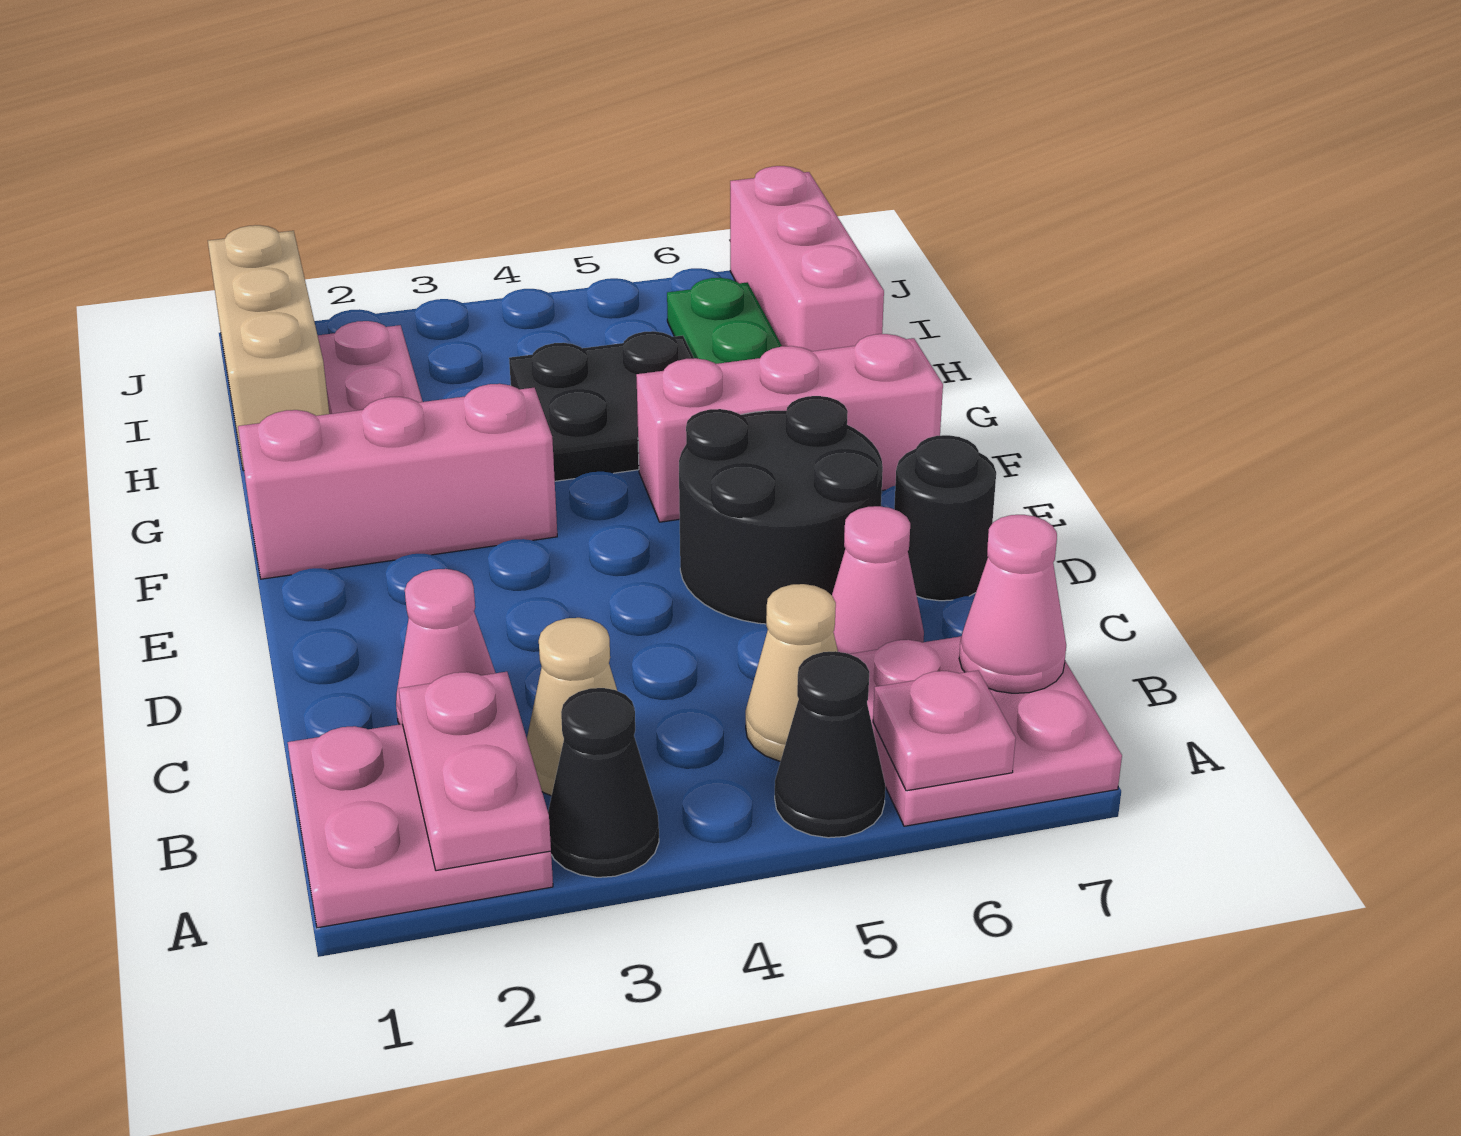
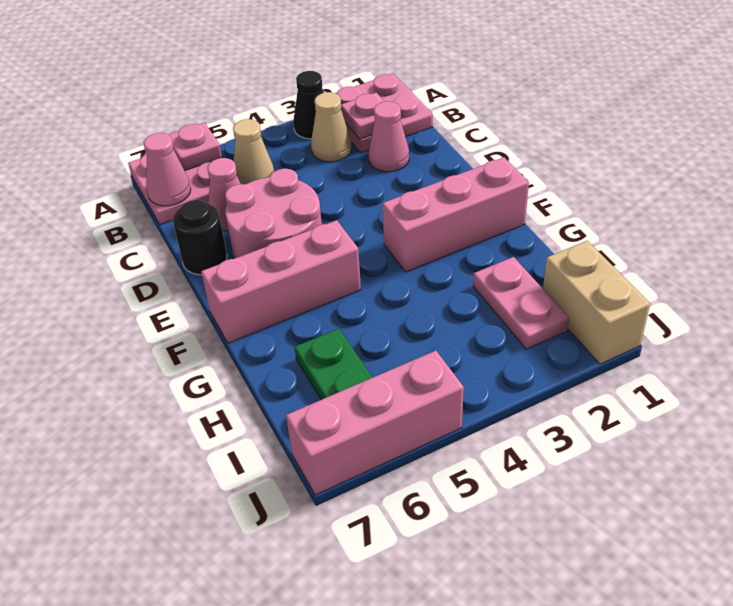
pink 1x2 plate [399,672,551,871] -> pink 1x1 plate [341,93,385,139]
black 1x1 cone [775,651,885,838] -> none
black 2x2 round brick [679,396,883,624] -> pink 2x2 round brick [225,169,322,259]
black 2x2 plate [509,331,694,481] -> none
tan 1x3 brick [208,225,329,471] -> tan 1x2 brick [543,241,650,364]
pink 1x3 brick [730,166,884,351] -> pink 1x3 brick turned to [286,351,464,495]

